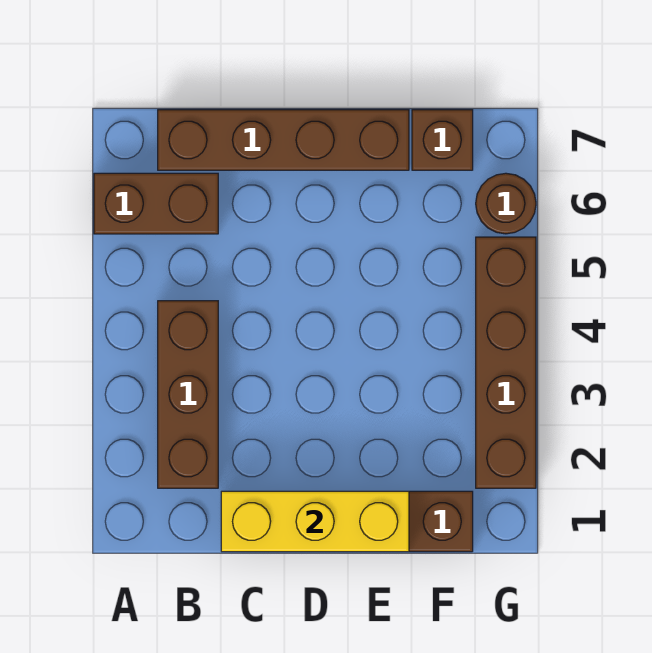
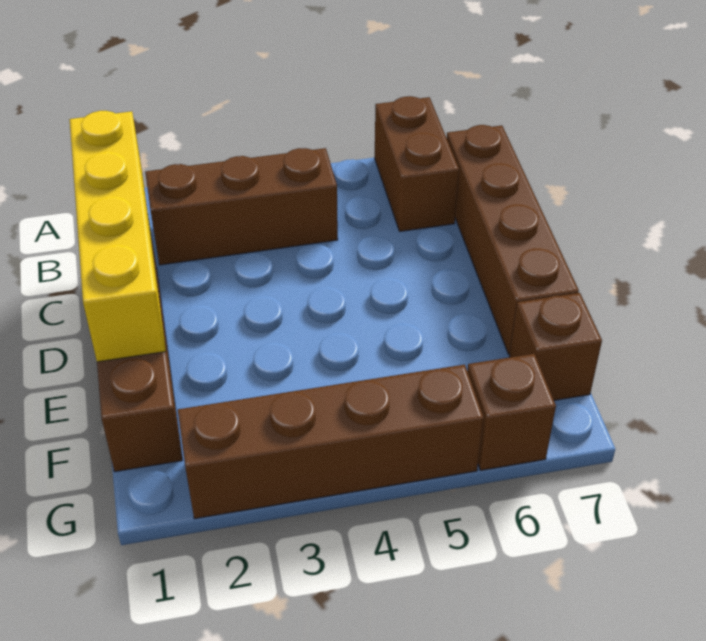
yellow 1x3 brick [221,491,409,552] -> yellow 1x4 brick [70,111,166,362]
brown 1x1 round brick [476,173,536,234] -> brown 1x1 brick [467,354,556,470]

